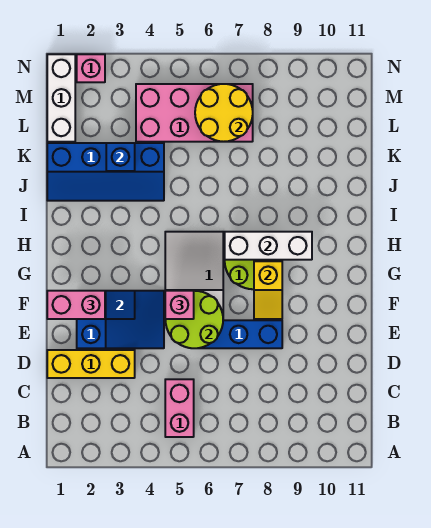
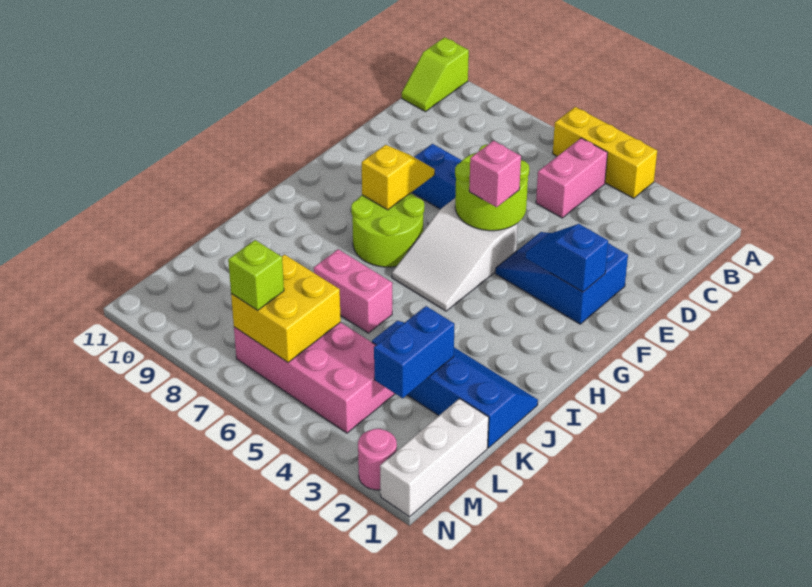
none -> lime 1x2 slope [402,37,469,112]
yellow 1x3 brick [47,350,135,378] -> yellow 1x3 brick moved to [553,107,657,198]
pink 1x2 brick [47,291,105,319] -> pink 1x2 brick moved to [314,249,392,333]
white 1x3 brick [225,232,312,260] -> none
blue 1x1 brick [106,143,135,171] -> blue 1x2 brick [374,306,454,398]
yellow 2x2 round brick [195,84,253,142] -> yellow 2x2 brick [231,255,341,362]
none -> lime 1x1 brick [228,240,284,310]
pink 1x1 brick [77,54,105,82] -> pink 1x1 round brick [358,429,397,490]

